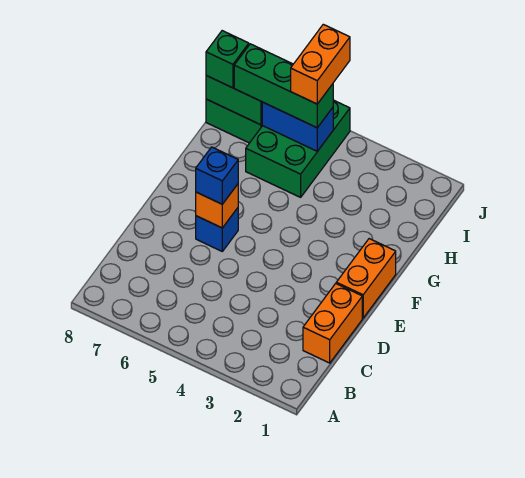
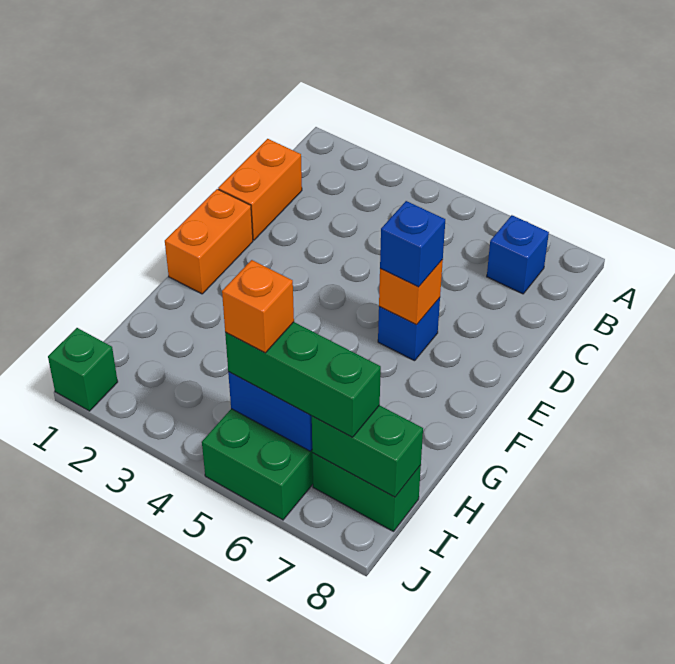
none -> blue 1x1 brick [487,215,549,294]
orange 1x2 brick [291,24,350,104] -> orange 1x1 brick [222,260,294,353]
green 1x1 brick [206,31,249,88] -> green 1x1 brick moved to [48,328,118,411]

